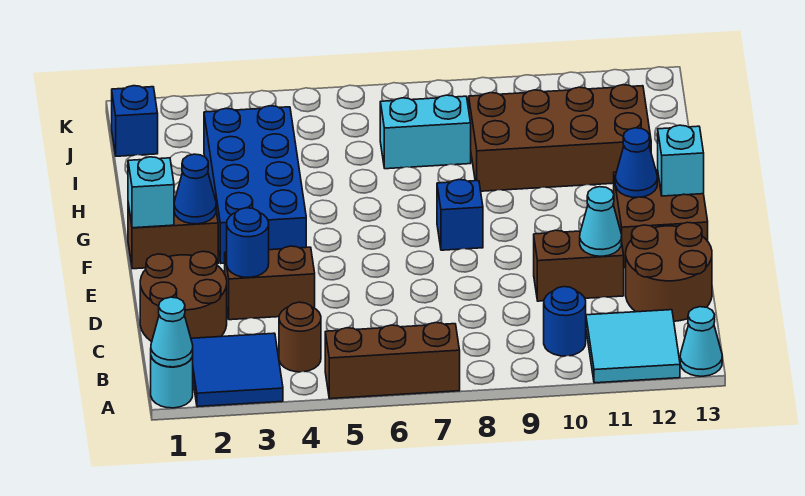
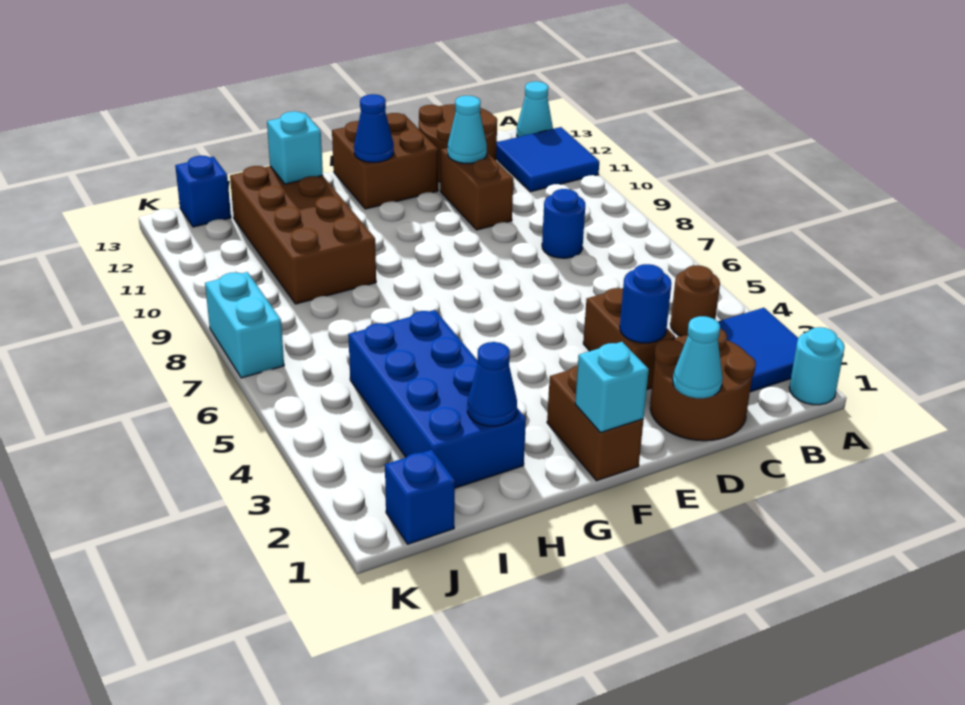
cyan 1x1 cone [151,297,193,367] -> cyan 1x1 cone moved to [673,316,723,398]
brown 1x3 brick [325,323,460,399] -> none
cyan 2x2 tile [586,310,680,383] -> blue 2x2 tile [496,127,599,192]
blue 1x1 round brick [544,287,586,356] -> blue 1x1 round brick moved to [542,189,585,258]
blue 1x1 cone [174,154,216,224] -> blue 1x1 cone moved to [467,342,517,426]
blue 2x4 brick [204,106,306,263] -> blue 2x4 brick turned to [348,310,526,488]
blue 1x1 brick [437,180,483,250] -> blue 1x1 brick moved to [175,156,231,227]
cyan 1x1 brick [658,125,704,196] -> cyan 1x1 brick moved to [267,111,323,184]
cyan 1x2 brick [380,95,471,169] -> cyan 1x2 brick moved to [205,272,284,378]

